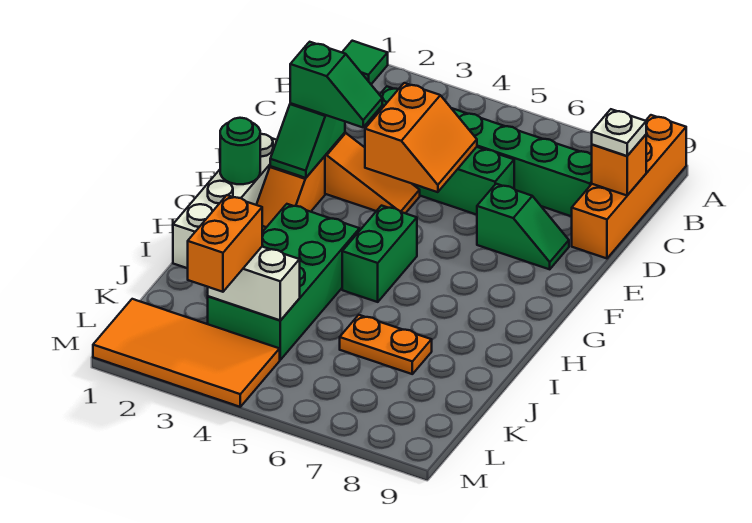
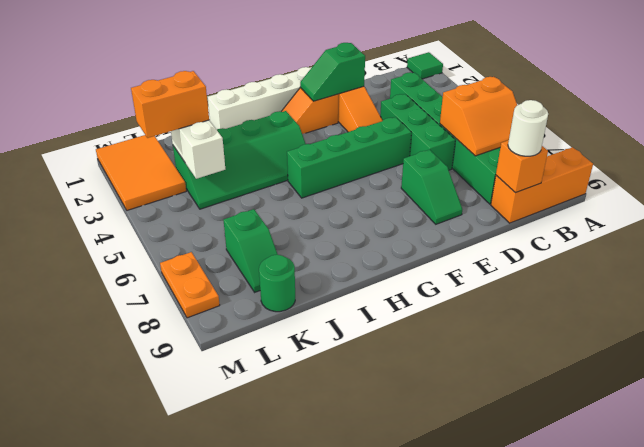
orange 1x4 brick [572,115,686,258] -> orange 1x3 brick [491,147,593,223]
white 1x1 plate [592,109,646,156] -> white 1x1 round brick [508,100,548,156]
orange 2x2 slope [365,83,477,192] -> orange 2x2 slope moved to [440,77,517,156]
green 1x2 slope [290,42,382,127] -> green 1x2 slope moved to [223,209,278,292]
green 1x1 round brick [220,118,260,184] -> green 1x1 round brick moved to [259,255,295,312]
green 1x2 brick [342,206,417,302] -> green 1x4 brick [287,117,411,198]
green 2x4 brick [208,204,360,360] -> green 2x4 slope [173,111,306,209]
orange 1x2 plate [340,315,432,374] -> orange 1x2 plate moved to [160,252,220,318]
orange 2x4 tile [93,299,280,407] -> orange 2x3 tile [96,135,186,210]

